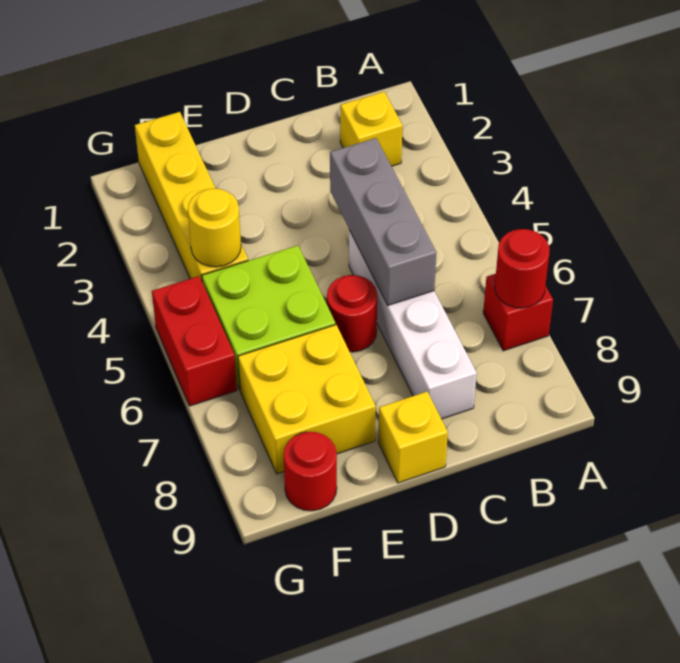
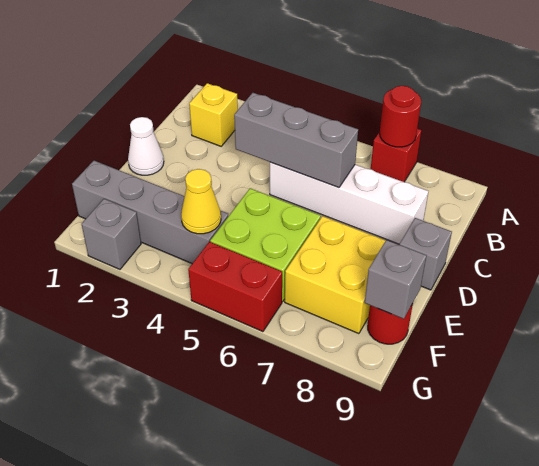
none -> white 1x1 cone [128,117,164,175]
red 1x1 round brick [327,275,377,352] -> none
yellow 1x1 brick [378,392,448,483] -> grey 1x1 brick [399,218,452,290]
yellow 1x4 brick [135,112,248,281] -> grey 1x4 brick [72,161,228,264]
yellow 1x1 round brick [188,189,241,267] -> yellow 1x1 cone [181,169,221,234]
none -> grey 1x1 brick [365,240,426,319]
none -> grey 1x1 brick [82,199,141,269]

